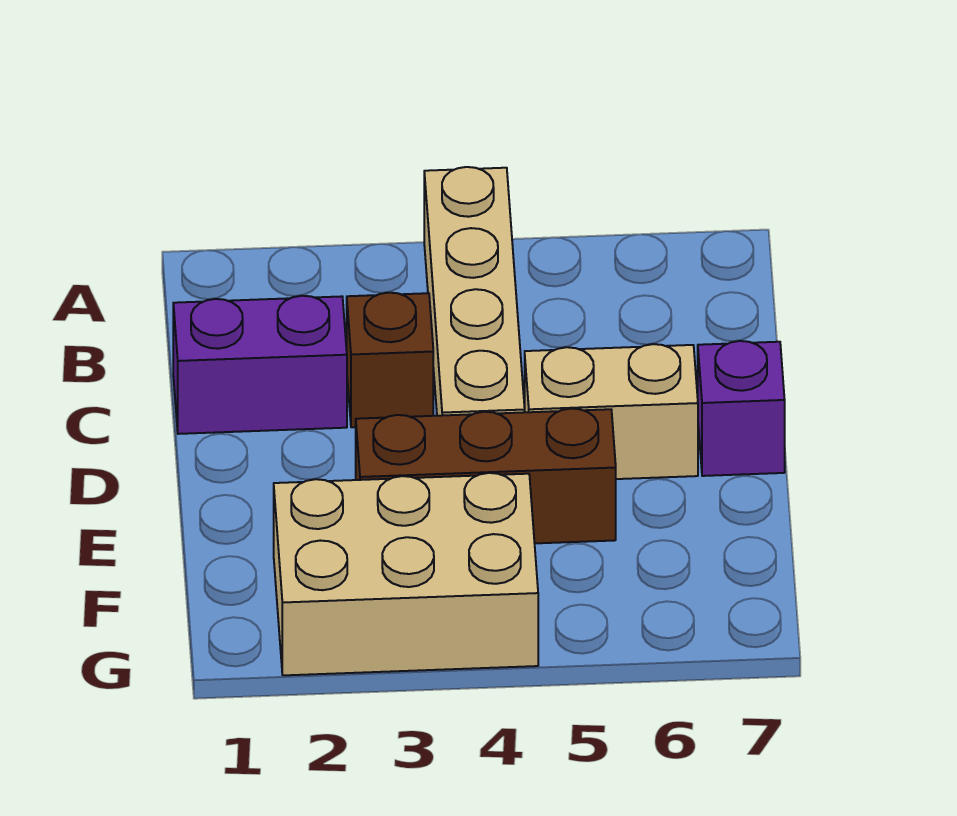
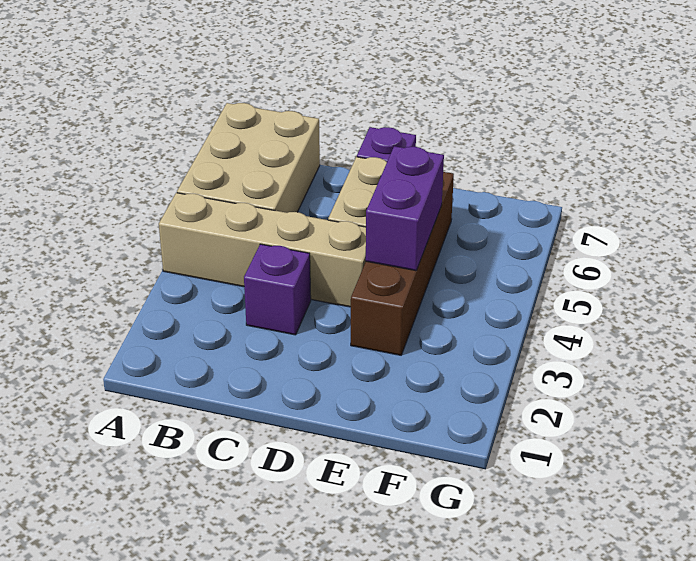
purple 1x2 brick [173,296,347,434] -> purple 1x2 brick moved to [366,146,444,271]
brown 1x1 brick [347,293,433,427] -> purple 1x1 brick [244,244,311,335]
brown 1x3 brick [356,409,616,543] -> brown 1x4 brick [351,172,454,355]
tan 2x3 brick [274,473,538,675] -> tan 2x3 brick moved to [177,103,320,213]

